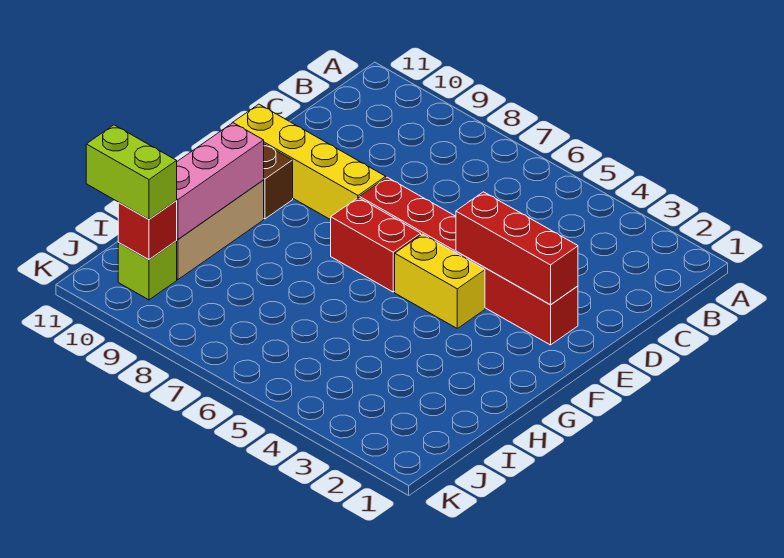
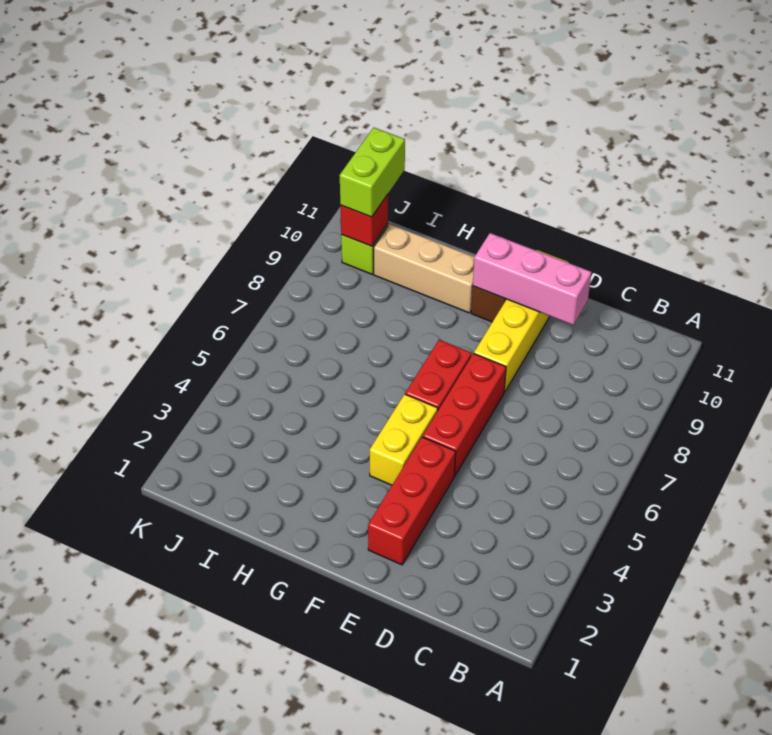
red 1x3 brick [456,192,578,305] -> none
pink 1x3 brick [176,123,264,239] -> pink 1x3 brick moved to [473,233,591,325]

